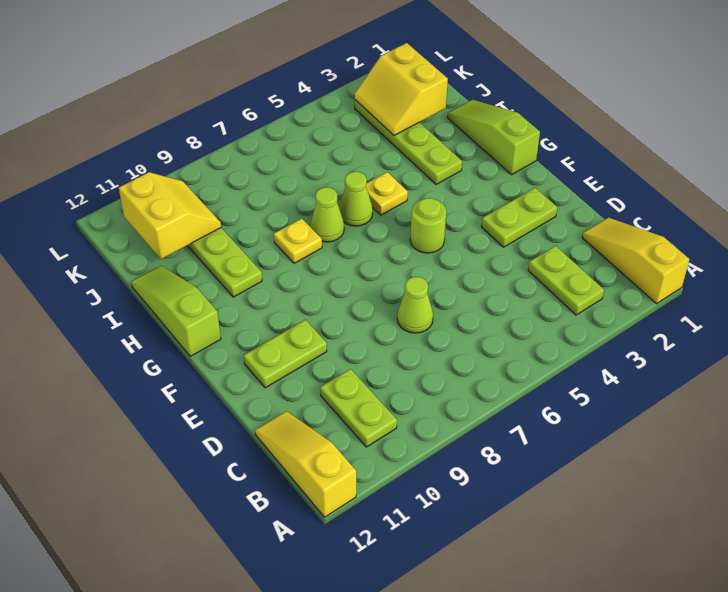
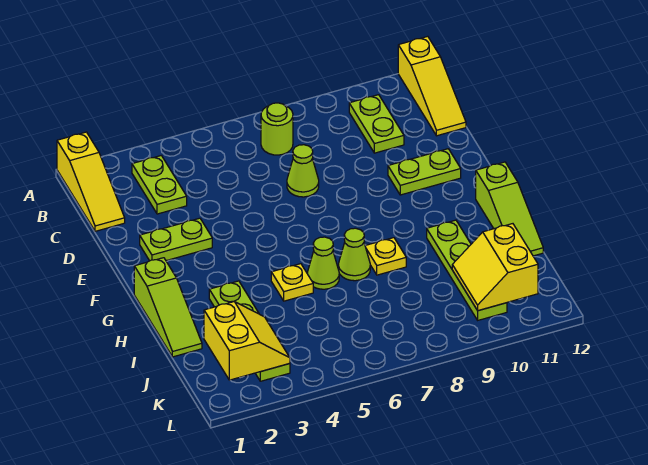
lime 1x1 round brick [410,198,446,253] -> lime 1x1 round brick moved to [261,103,293,155]

